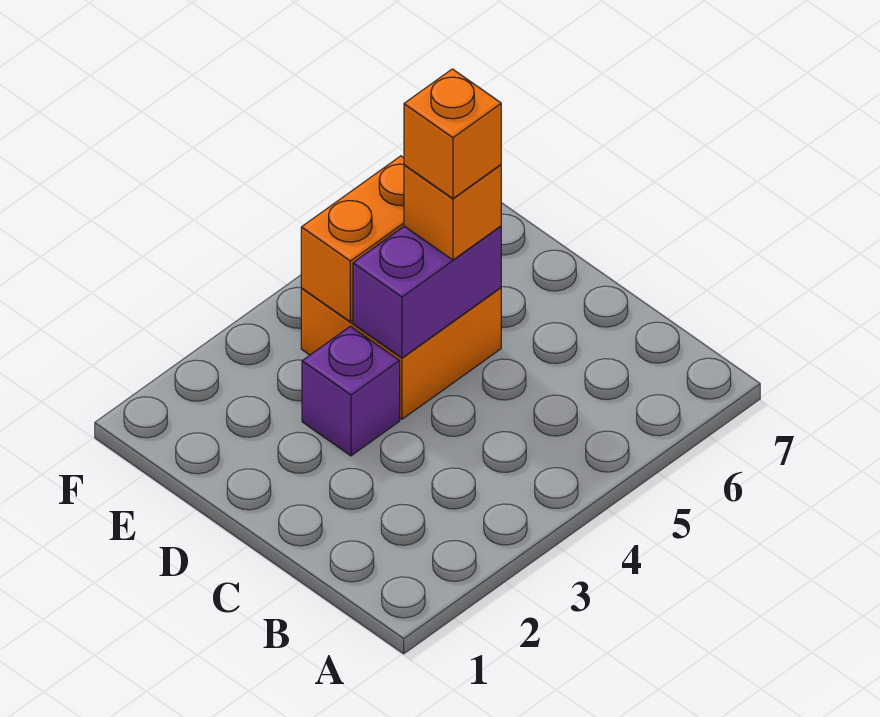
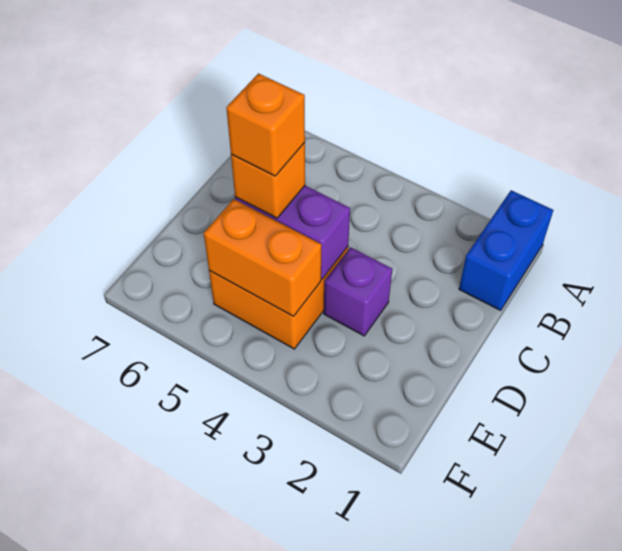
none -> blue 1x2 brick [459,190,553,310]

